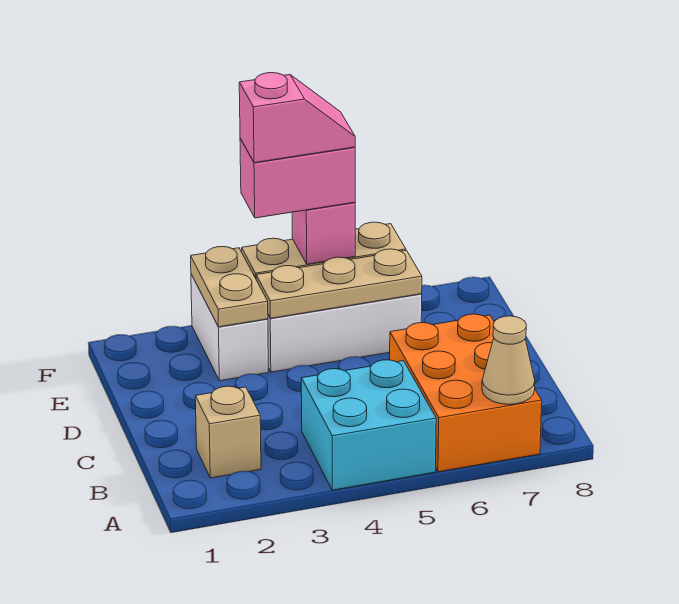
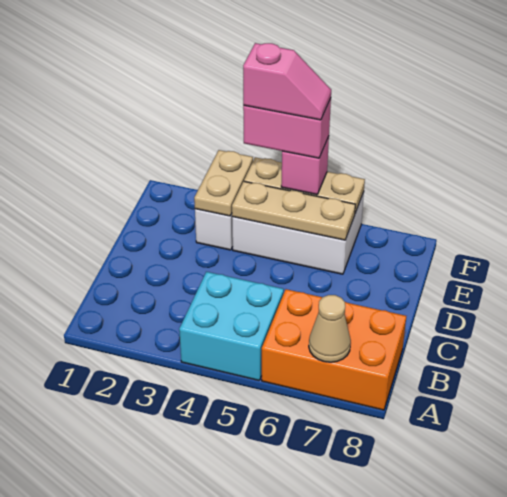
orange 2x3 brick [390,314,542,472] -> orange 2x3 brick turned to [262,289,406,410]
tan 1x1 brick [195,386,261,478] -> none

